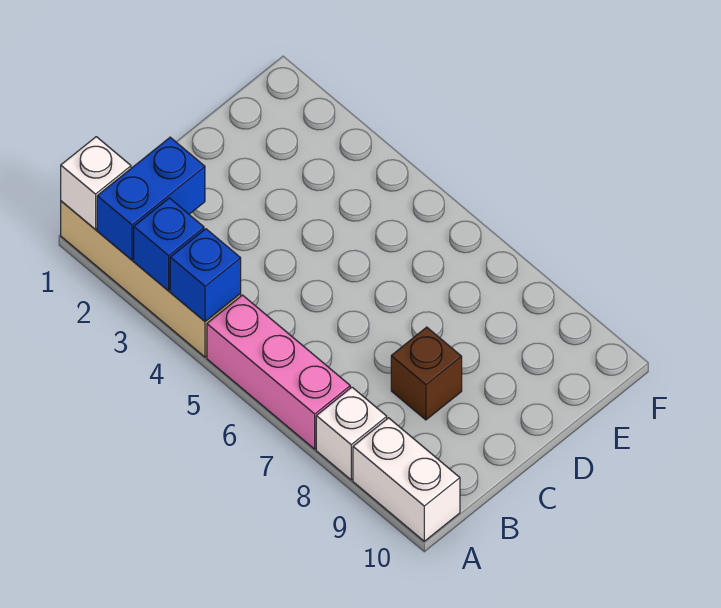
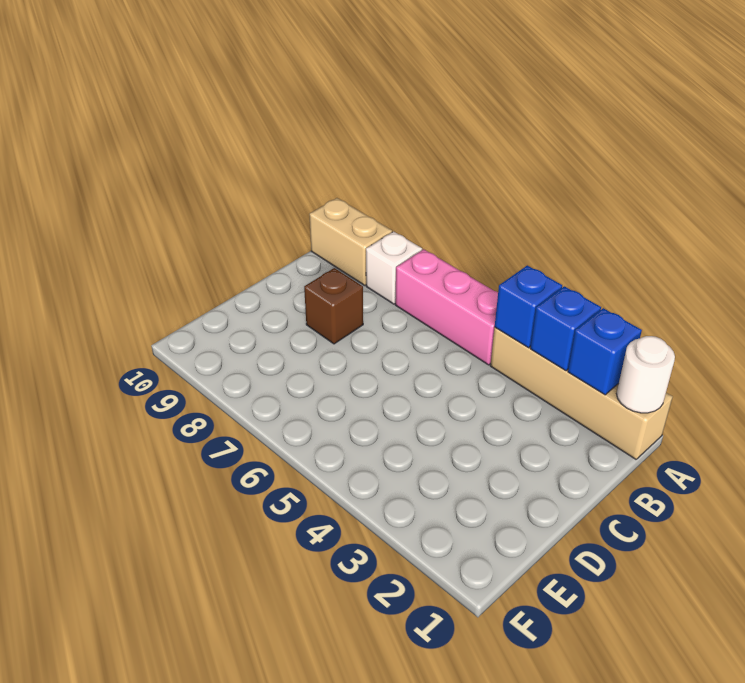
white 1x1 brick [61,137,131,229] -> white 1x1 round brick [617,336,675,413]
blue 1x2 brick [97,137,205,260] -> blue 1x1 brick [568,308,642,395]
white 1x2 brick [353,418,460,541] -> tan 1x2 brick [309,198,392,285]

